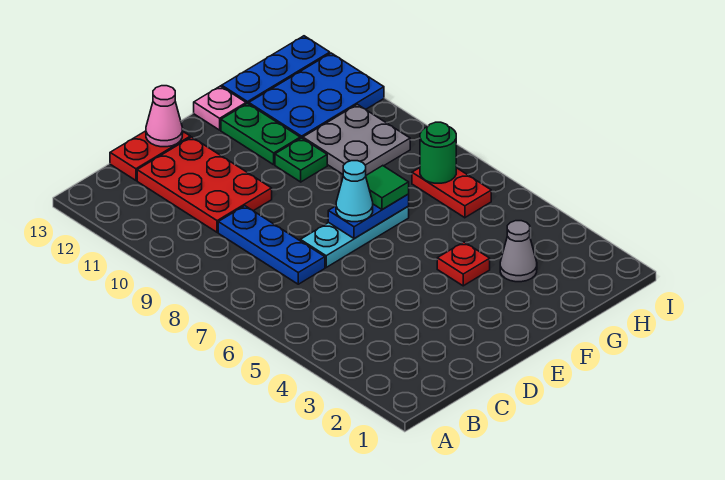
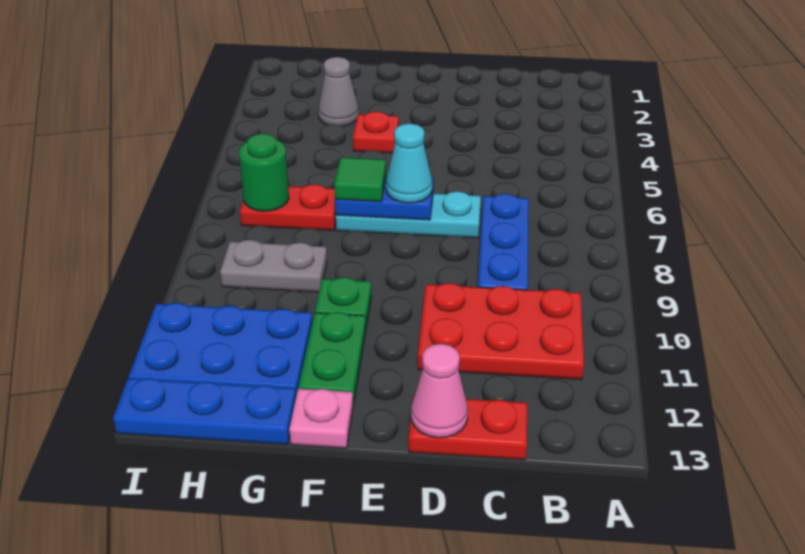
red 2x3 plate [137,137,272,232] -> red 2x3 plate turned to [418,283,584,379]
grey 2x2 plate [303,104,410,175] -> grey 1x2 plate [220,240,327,292]
red 1x2 plate [412,168,491,218] -> red 1x2 plate turned to [240,184,336,230]

